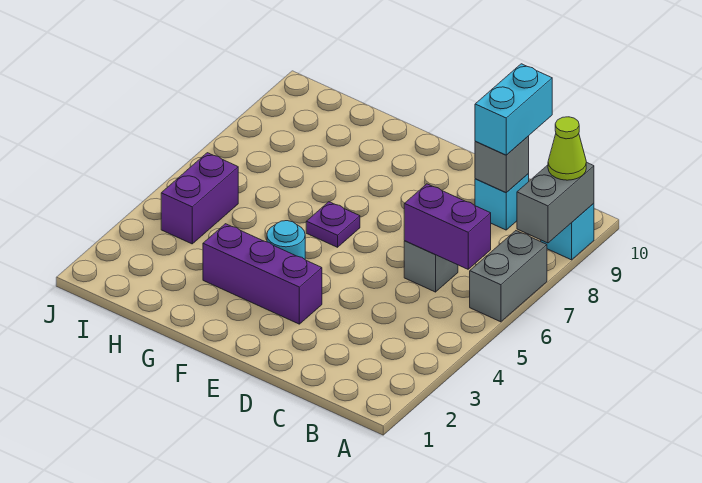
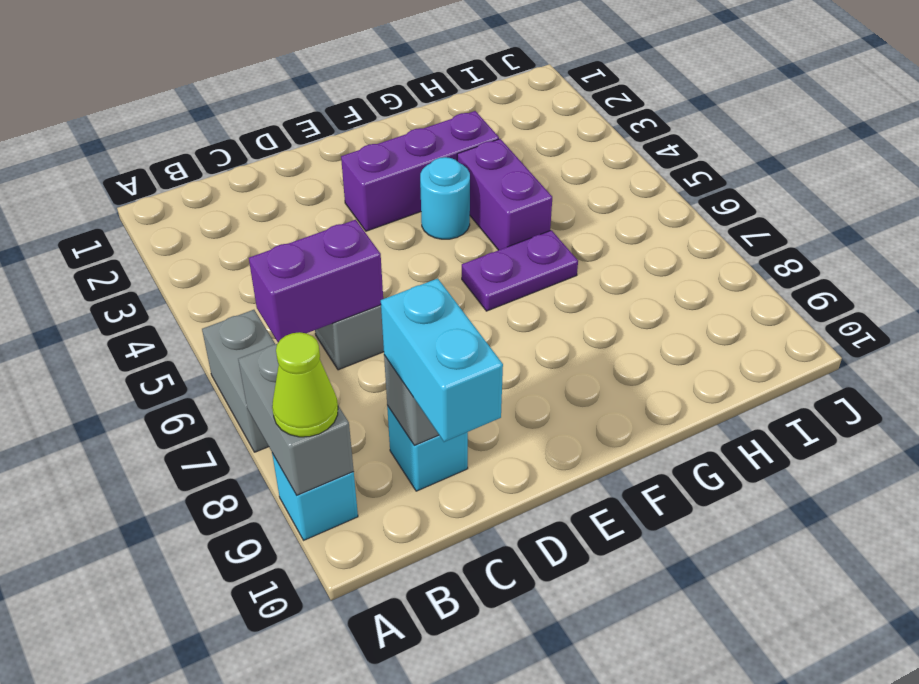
purple 1x1 plate [306,202,360,247] -> purple 1x2 plate [462,230,578,311]
purple 1x2 brick [161,153,238,244] -> purple 1x2 brick moved to [457,139,552,250]

